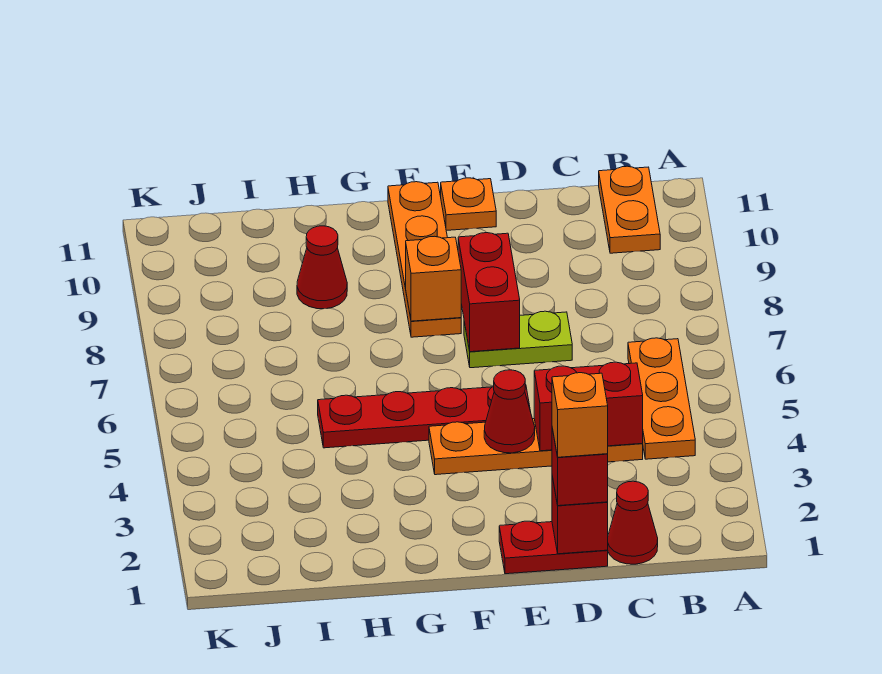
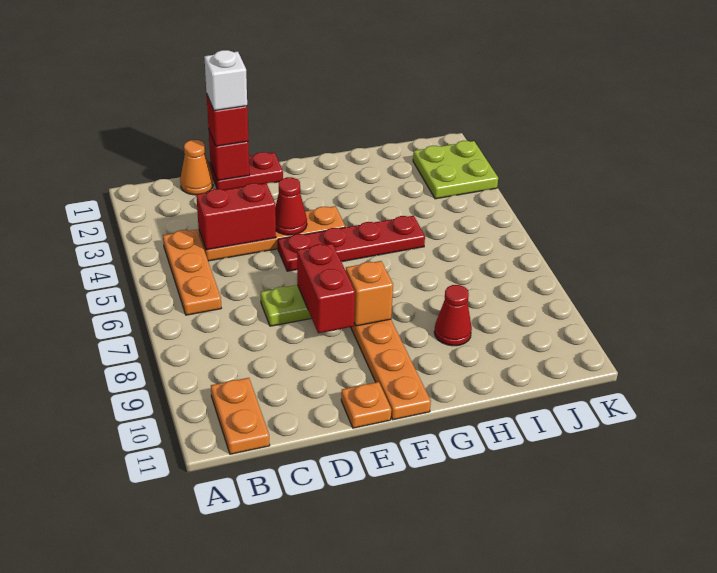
red 1x1 cone [608,481,658,564] -> orange 1x1 cone [180,140,213,195]
orange 1x1 brick [552,373,608,457] -> white 1x1 brick [204,50,247,111]
none -> lime 2x2 plate [413,141,498,199]

